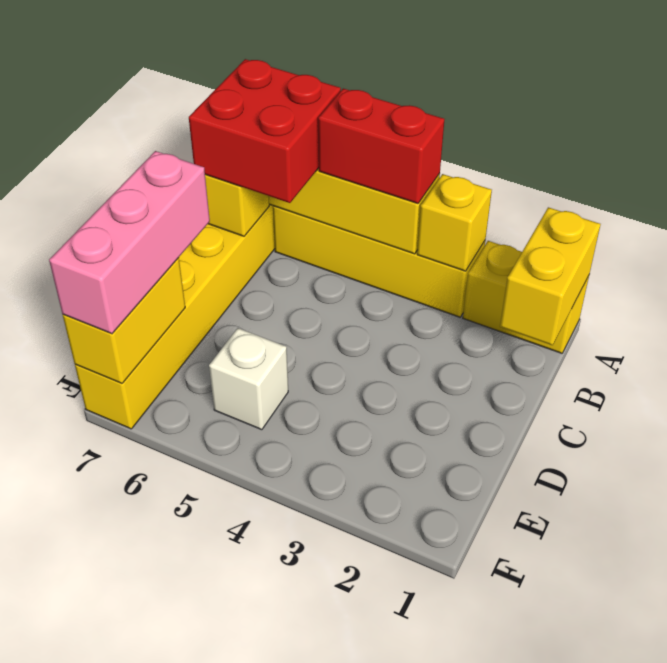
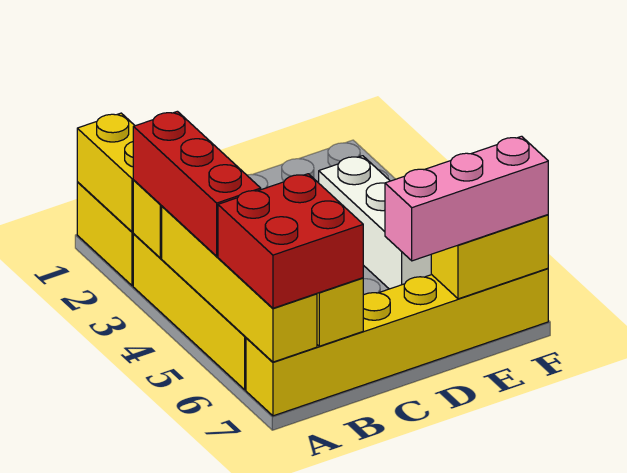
yellow 1x2 brick [500,207,601,345] -> yellow 1x2 brick turned to [77,113,135,232]
red 1x2 brick [318,89,445,204] -> red 1x3 brick [133,111,261,256]
white 1x1 brick [209,328,288,430] -> white 1x3 brick [319,156,432,289]

